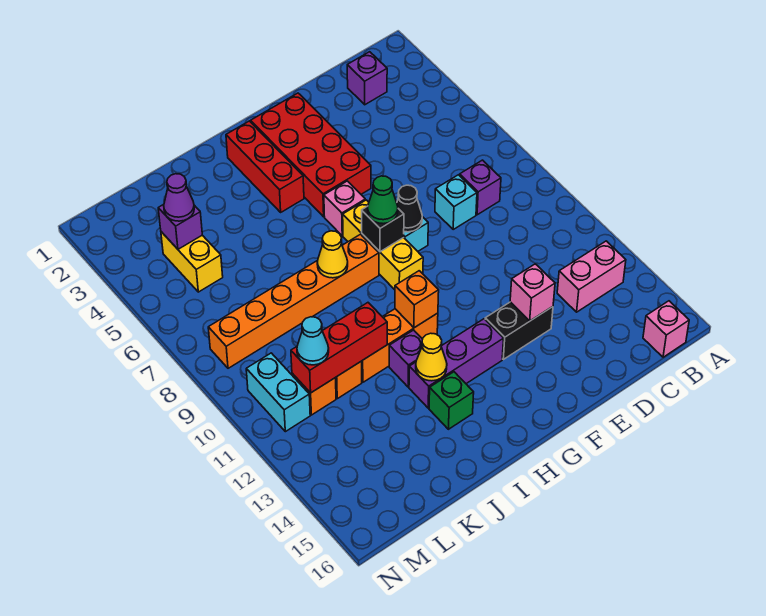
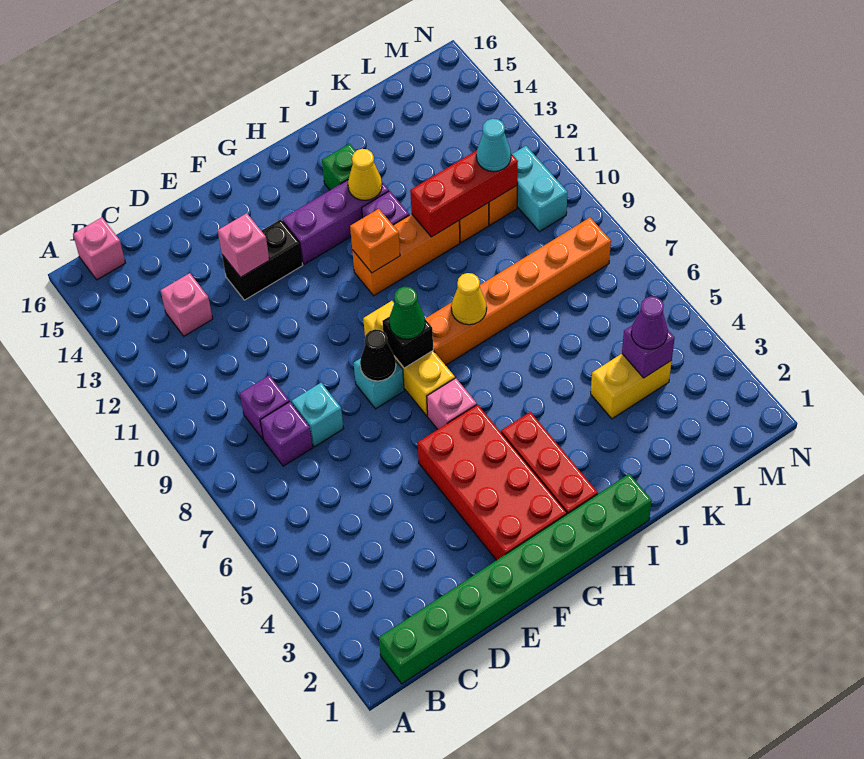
none -> green 1x8 brick [379,474,652,684]
pink 1x2 brick [557,241,626,312] -> pink 1x1 brick [161,273,213,336]
purple 1x1 brick [347,52,387,105] -> purple 1x1 brick moved to [240,375,289,439]
yellow 1x2 brick [161,232,223,292] -> yellow 1x2 brick turned to [591,354,672,419]

